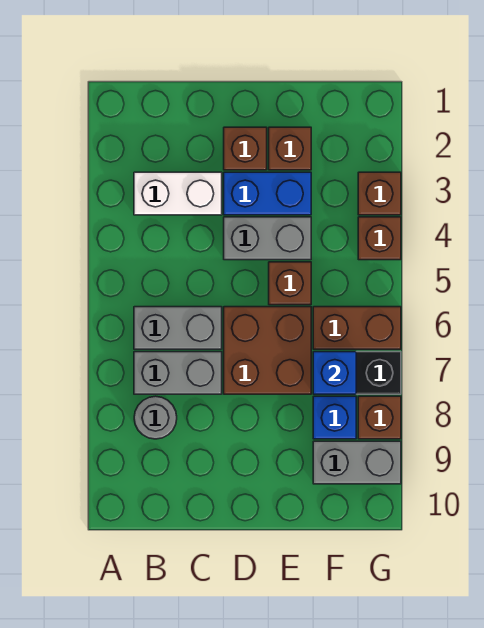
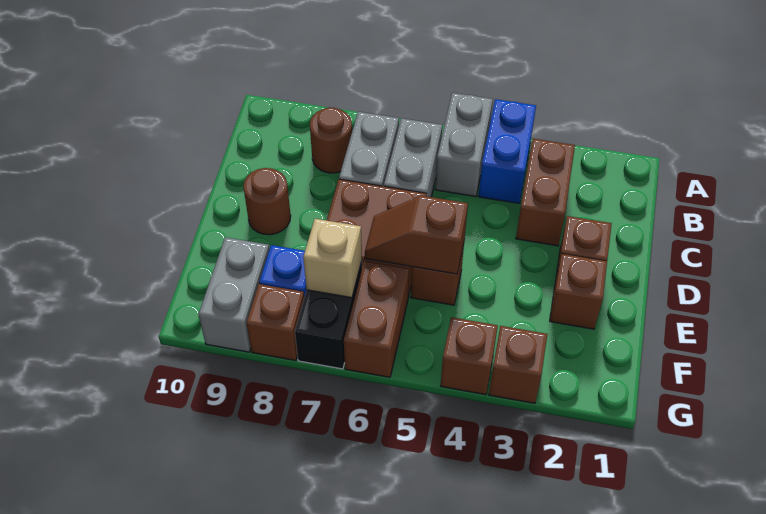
white 1x2 brick [134,172,222,215] -> brown 1x2 brick [516,139,575,246]
grey 1x1 round brick [134,396,177,439] -> brown 1x1 round brick [310,107,352,173]
blue 1x2 brick [224,172,311,215] -> blue 1x2 brick moved to [478,99,536,203]
grey 1x2 brick [224,217,311,260] -> grey 1x2 brick moved to [435,93,493,196]
none -> brown 1x1 round brick [243,168,291,235]
none -> brown 1x2 slope [365,196,468,274]
blue 1x1 brick [313,352,356,394] -> tan 1x1 brick [303,219,362,298]

